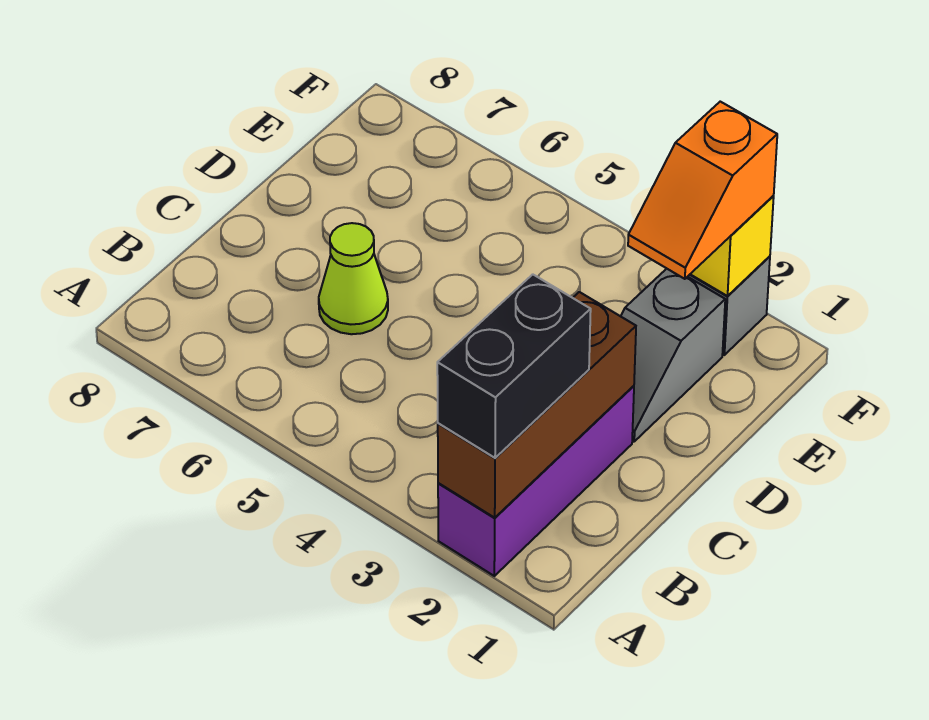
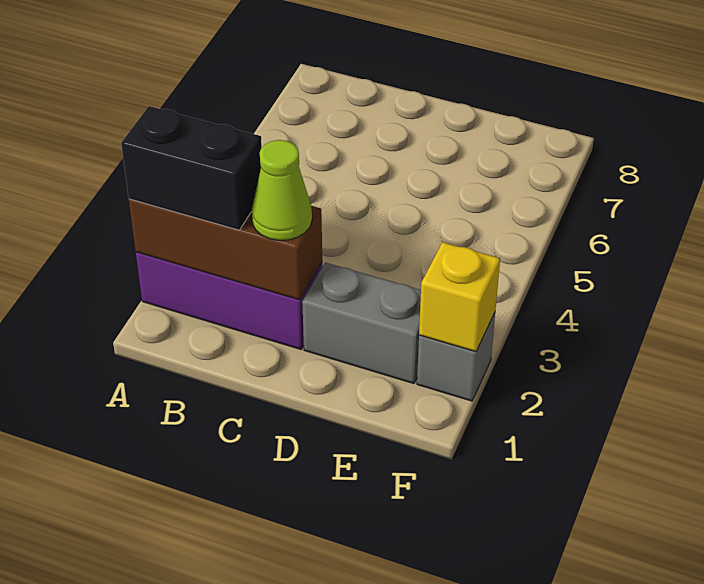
lime 1x1 cone [319,223,388,334] -> lime 1x1 cone moved to [252,140,312,240]
grey 1x2 slope [621,269,725,441] -> grey 1x2 brick [302,262,421,384]
orange 1x2 slope [628,102,777,279] -> none

